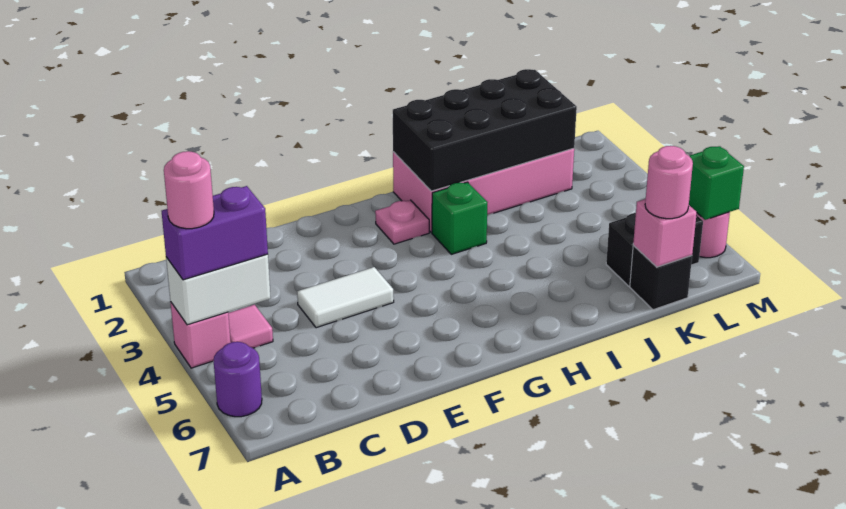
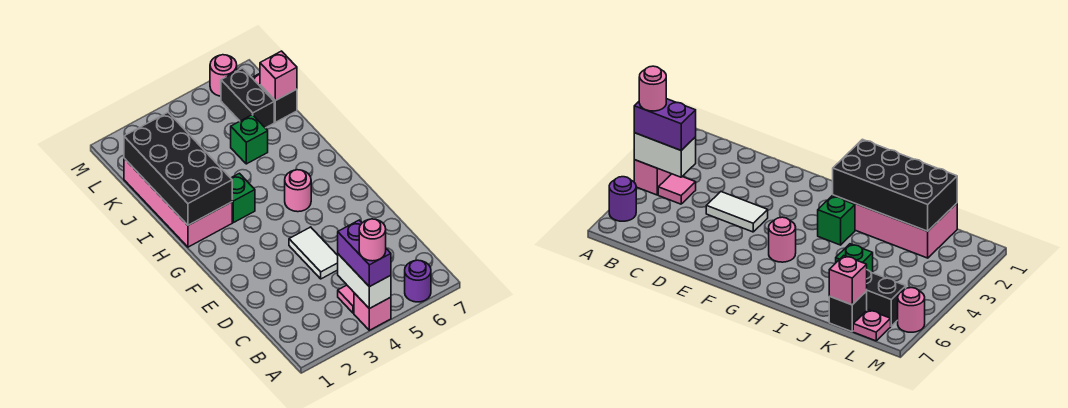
pink 1x1 plate [375,200,429,244] -> pink 1x1 plate moved to [853,310,891,341]
pink 1x1 round brick [645,146,693,219] -> pink 1x1 round brick moved to [285,170,311,212]
green 1x1 brick [689,146,744,220] -> green 1x1 brick moved to [231,115,268,164]

